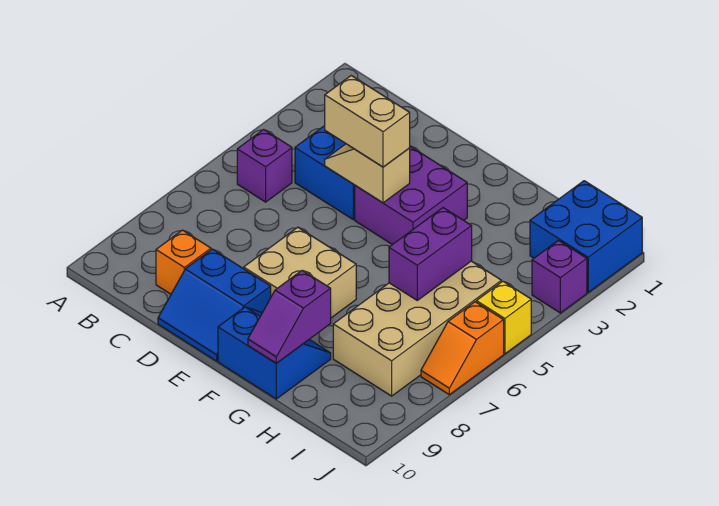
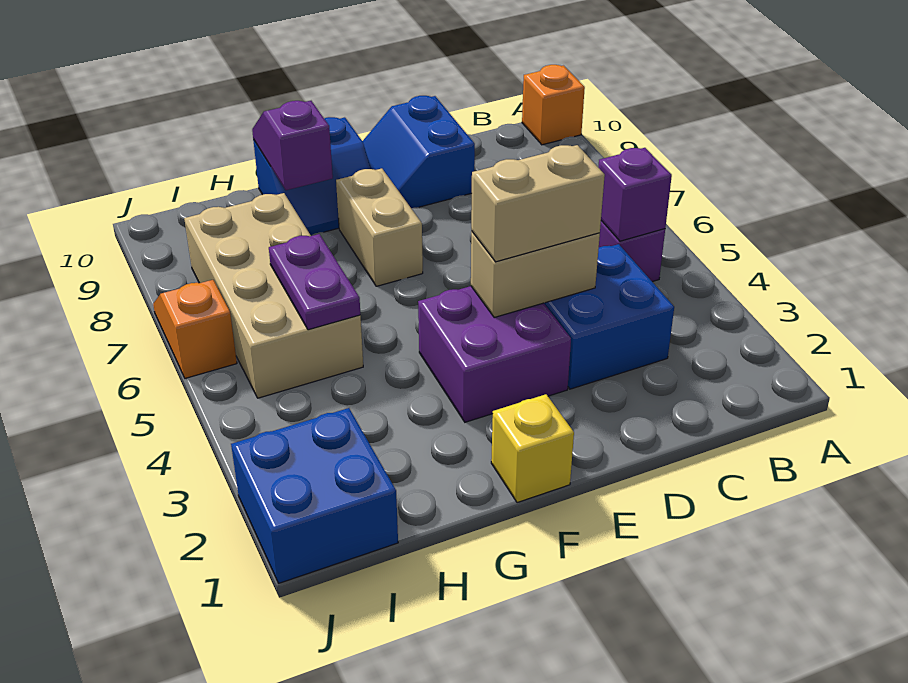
orange 1x1 brick [156,230,211,294] -> orange 1x1 brick moved to [522,65,585,145]
tan 1x2 slope [325,144,410,203] -> tan 1x2 brick [471,231,600,317]
blue 2x2 slope [158,249,271,361] -> blue 2x2 slope turned to [362,96,475,208]
tan 2x2 brick [244,227,356,318] -> tan 1x2 brick [336,168,423,286]
purple 1x2 brick [389,208,472,300] -> purple 1x2 plate [269,234,360,330]
purple 1x1 brick [532,240,587,313] -> purple 1x1 brick moved to [598,148,672,241]
yellow 1x1 brick [476,281,531,354] -> yellow 1x1 brick moved to [491,394,574,503]

